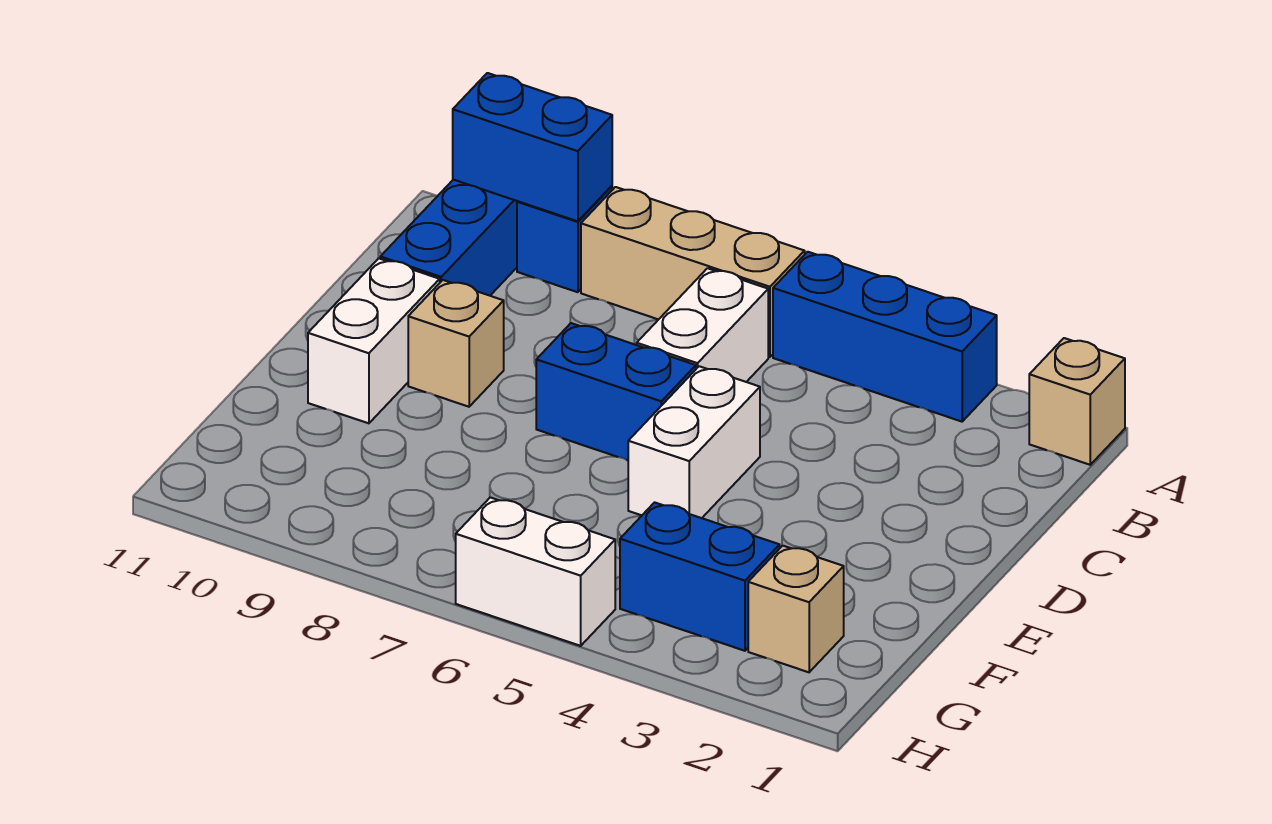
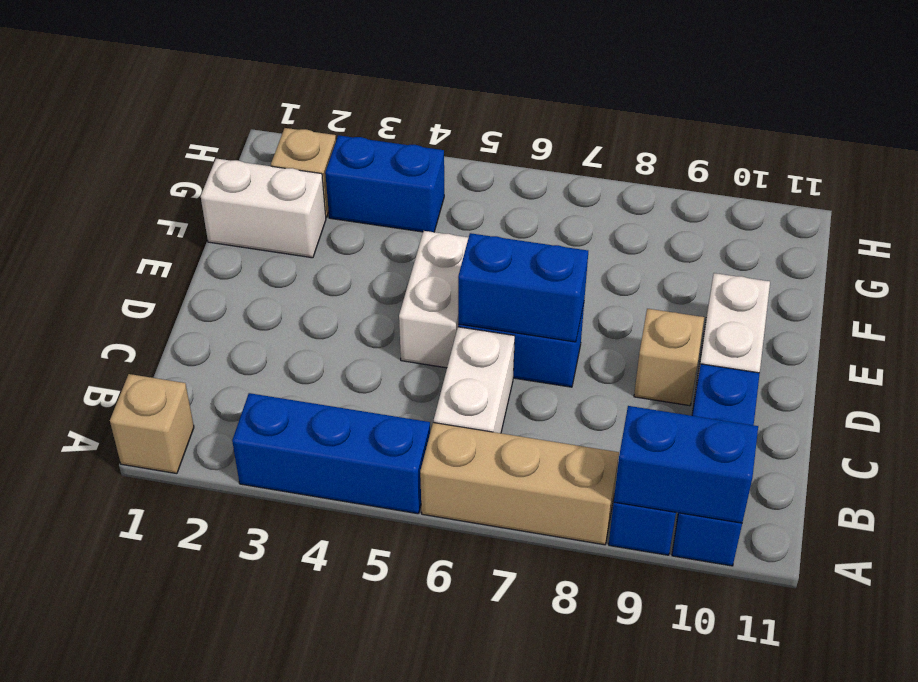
none -> blue 1x2 brick [458,233,588,342]
white 1x2 brick [456,497,615,646] -> white 1x2 brick moved to [201,159,326,258]

